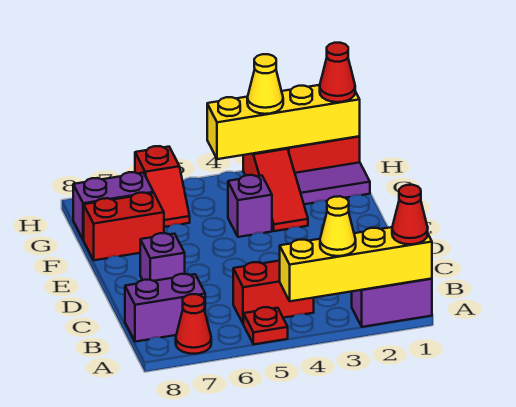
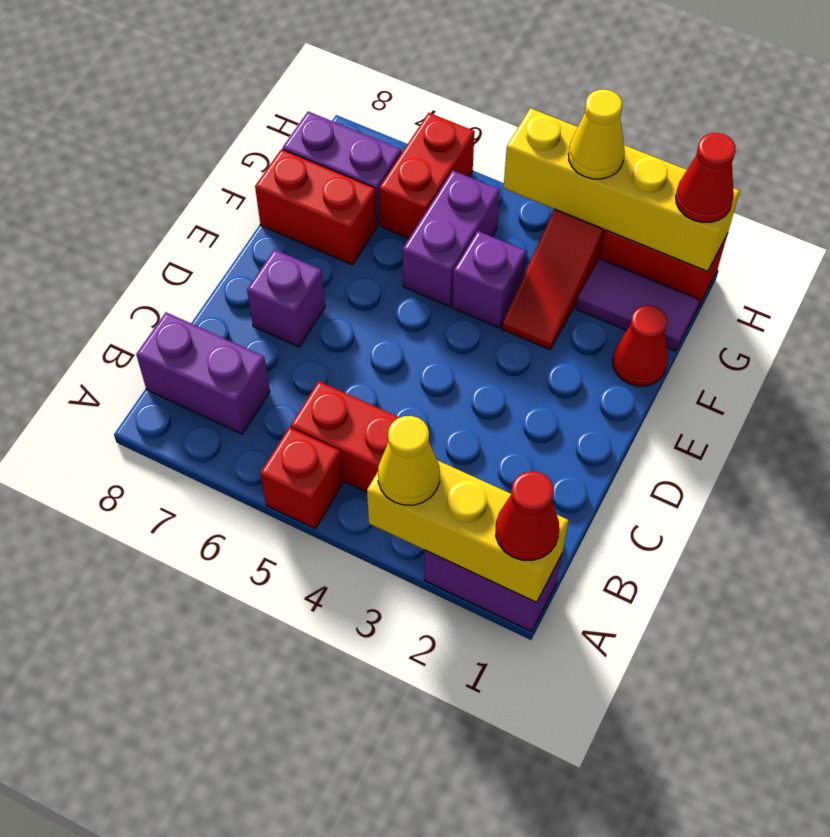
yellow 1x4 brick [280,227,432,301] -> yellow 1x3 brick [367,460,569,602]
red 1x1 plate [244,307,288,344] -> red 1x1 brick [260,427,343,528]
red 1x1 cone [176,294,211,354] -> red 1x1 cone moved to [613,305,668,386]
none -> purple 1x2 brick [403,171,500,307]
red 1x2 slope [135,146,190,227] -> red 1x2 brick [379,113,475,239]

